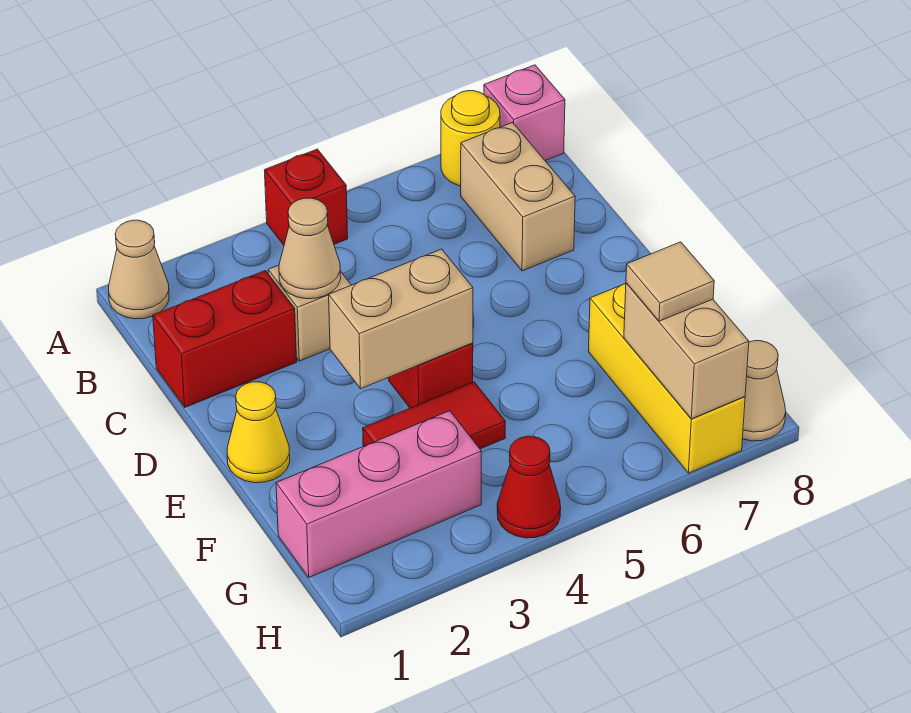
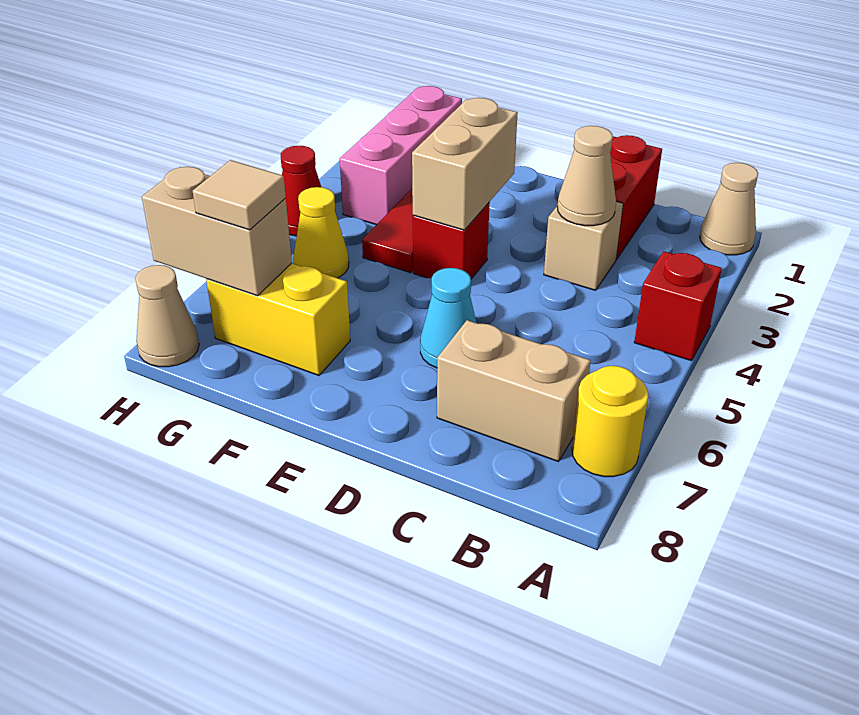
pink 1x1 brick [484,65,565,161] -> none
none -> cyan 1x1 cone [420,268,476,368]
yellow 1x1 cone [227,382,290,483] -> yellow 1x1 cone moved to [293,187,349,278]
yellow 1x3 brick [588,284,745,473] -> yellow 1x2 brick [206,263,350,375]

